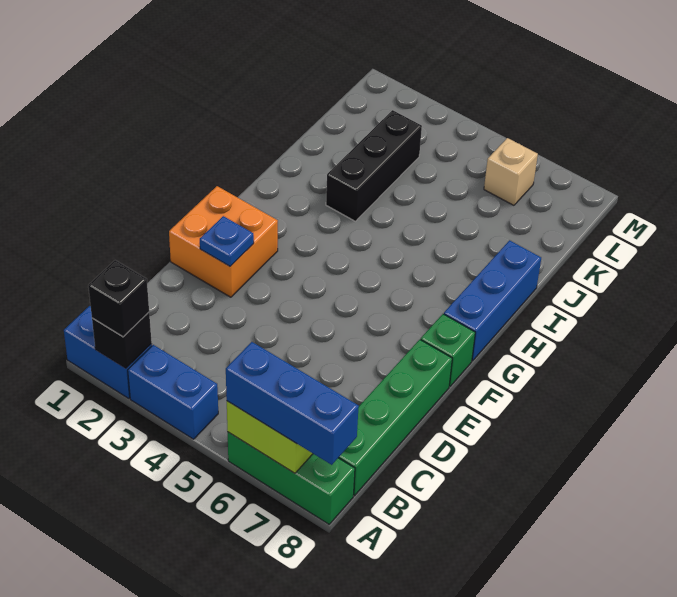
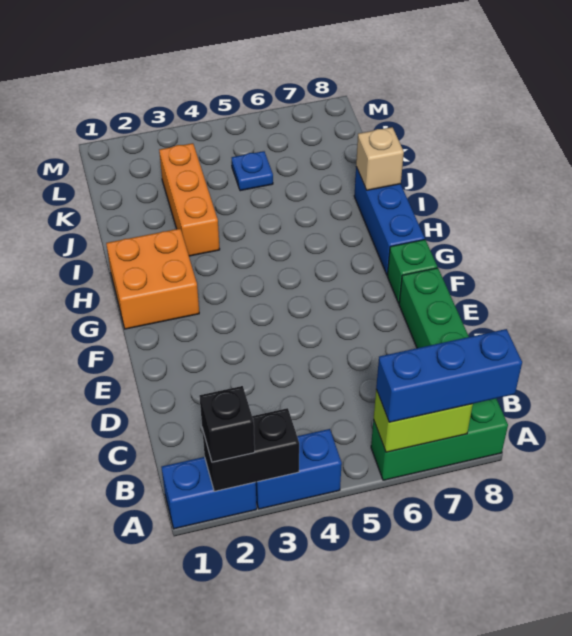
black 1x1 brick [92,312,152,368] -> black 1x2 brick [202,408,299,491]
orange 2x2 brick [169,186,278,297] -> orange 2x2 brick moved to [106,229,199,329]
blue 1x1 plate [200,216,254,266] -> blue 1x1 plate moved to [232,151,273,191]
black 1x3 brick [326,110,422,221] -> orange 1x3 brick [159,143,220,256]
tan 1x1 brick [484,138,538,205] -> tan 1x1 brick moved to [356,127,404,190]

